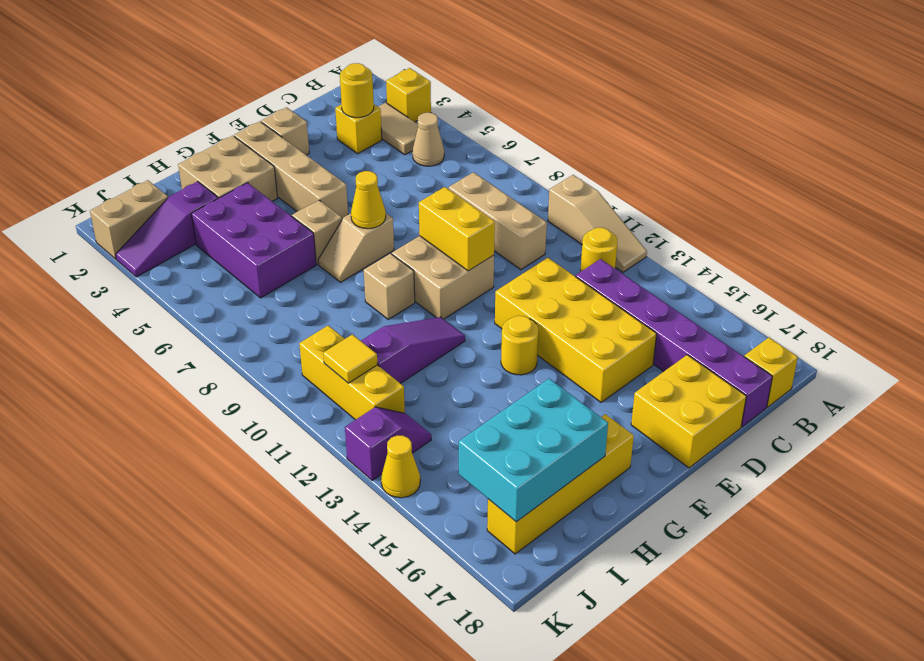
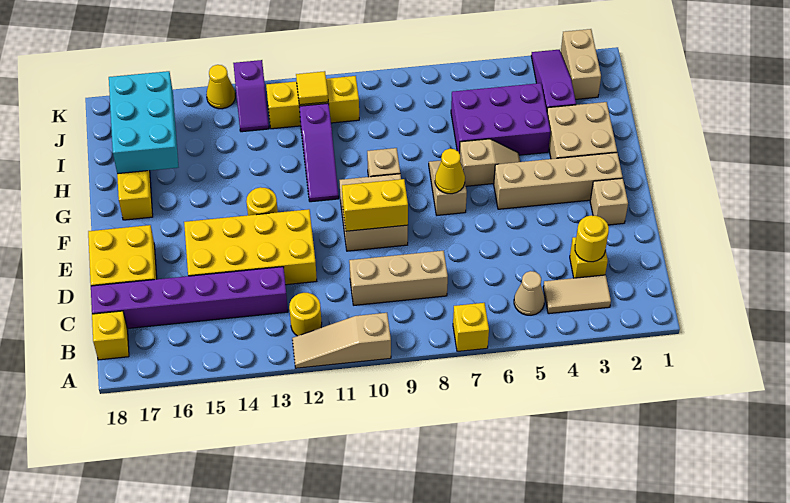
yellow 1x1 brick [386,68,431,122] -> yellow 1x1 brick moved to [453,303,489,352]

